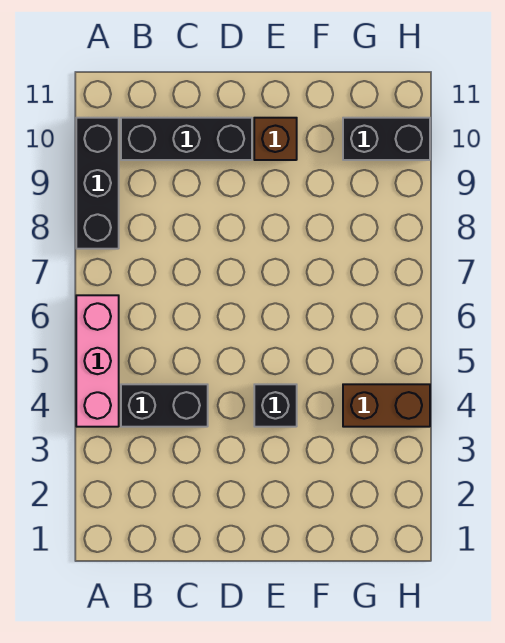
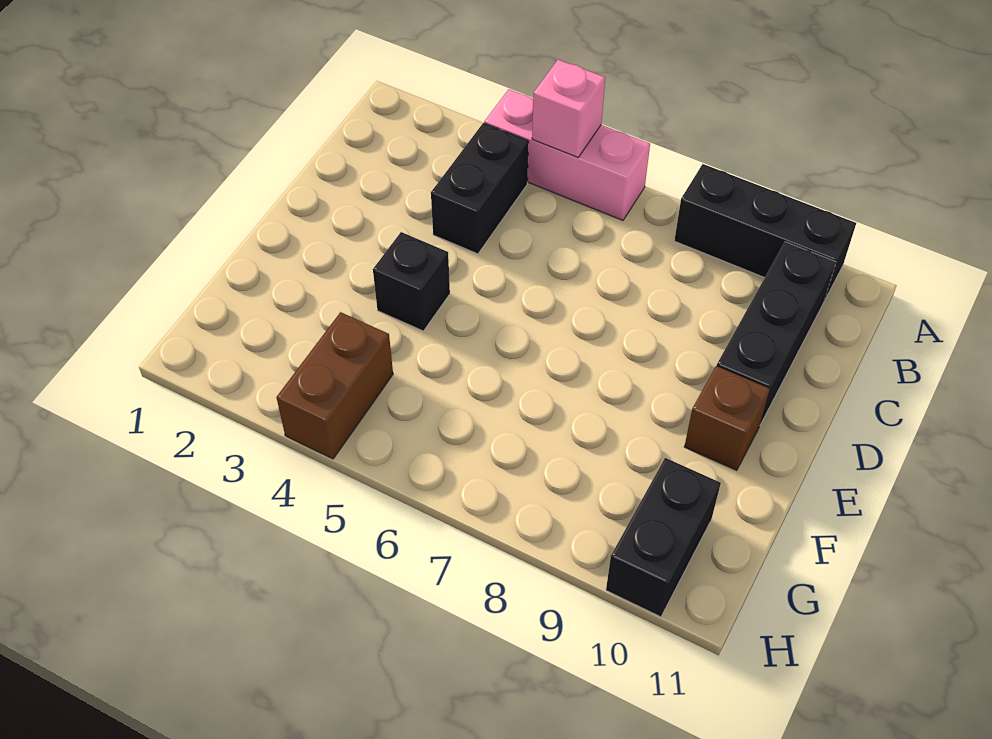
none -> pink 1x1 brick [532,60,605,157]

